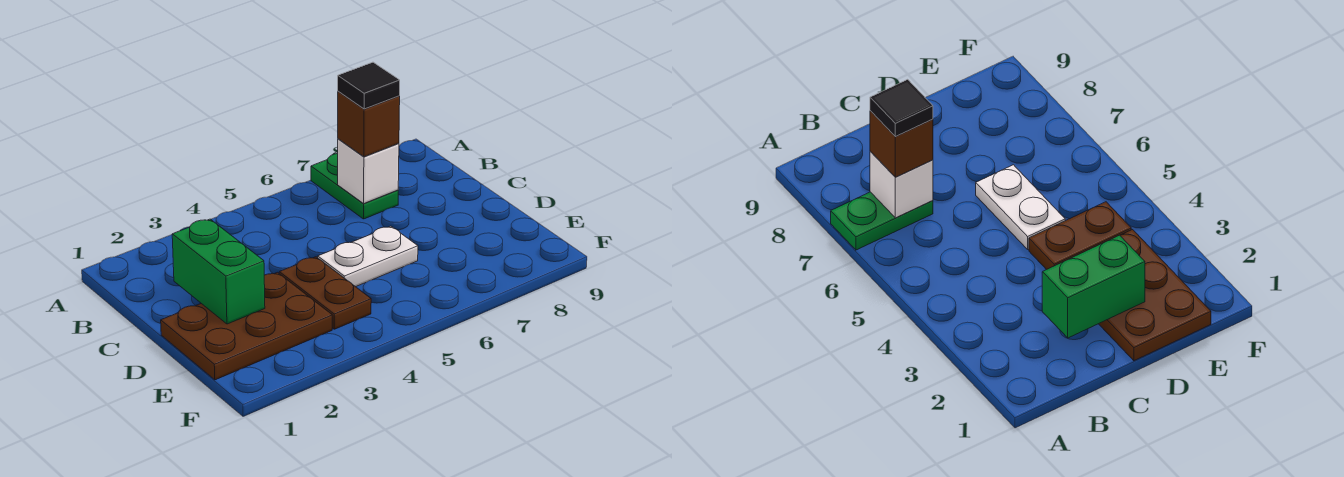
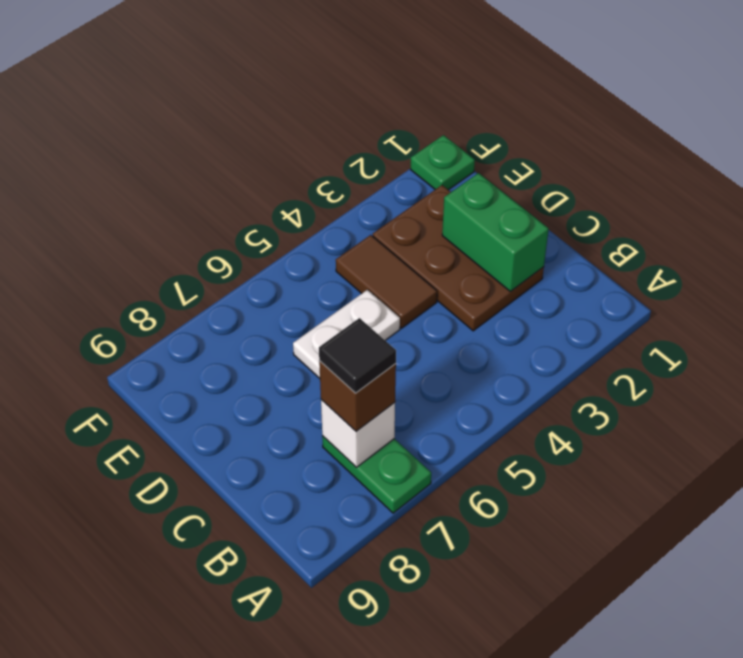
brown 2x3 plate [161,272,332,380] -> brown 2x3 plate turned to [373,185,544,331]
brown 1x2 plate [279,257,371,329] -> brown 1x2 tile [336,235,437,328]
none -> green 1x1 plate [411,135,475,190]

